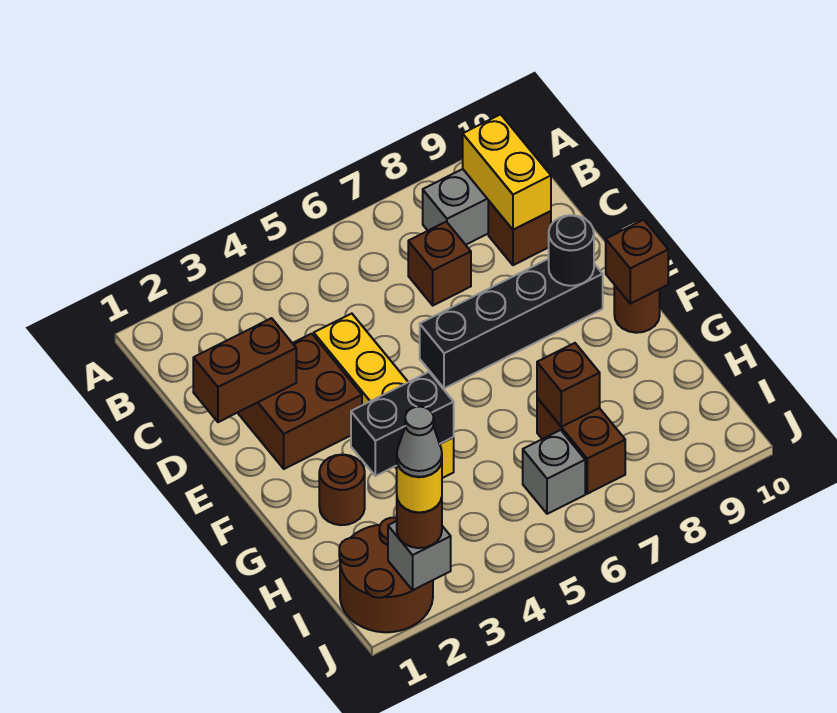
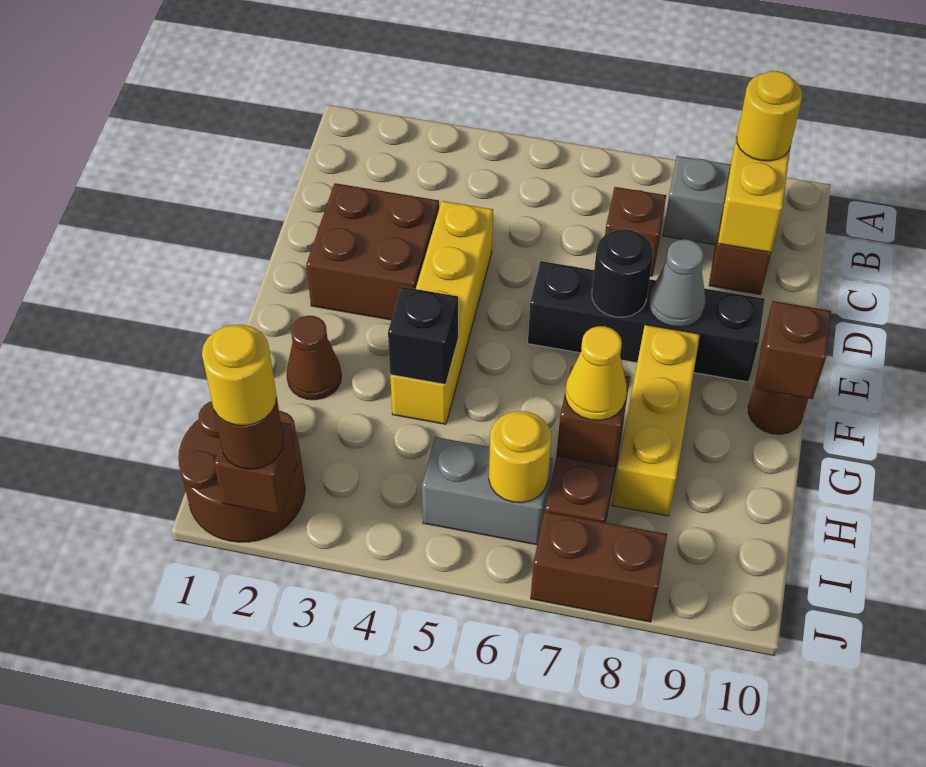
none -> yellow 1x1 round brick [737,71,803,161]
brown 1x2 brick [193,318,296,422] -> brown 1x2 brick moved to [531,511,667,622]
black 1x1 round brick [549,215,594,286] -> black 1x1 round brick moved to [592,230,653,317]
none -> yellow 1x3 brick [612,325,700,516]
brown 1x1 round brick [319,455,365,525] -> brown 1x1 cone [287,316,342,400]
black 1x2 brick [351,372,454,476] -> black 1x1 brick [388,287,458,384]
none -> yellow 1x1 cone [565,326,627,420]
grey 1x1 brick [523,430,585,514] -> grey 1x2 brick [422,437,553,545]
none -> yellow 1x1 round brick [489,411,551,503]
grey 1x1 brick [388,521,451,590] -> brown 1x1 brick [214,422,297,515]
grey 1x1 cone [397,407,442,477] -> grey 1x1 cone moved to [649,239,705,327]

